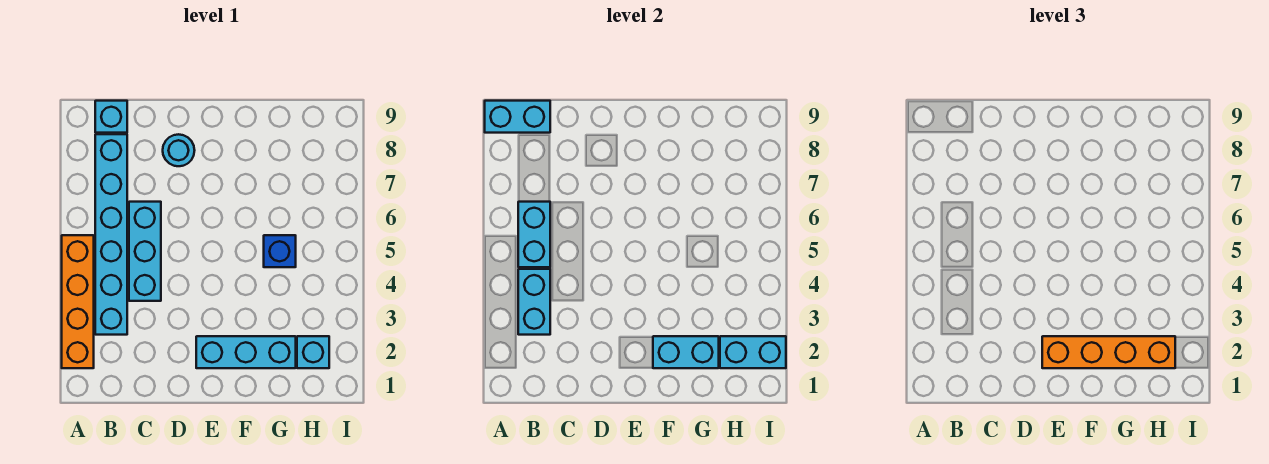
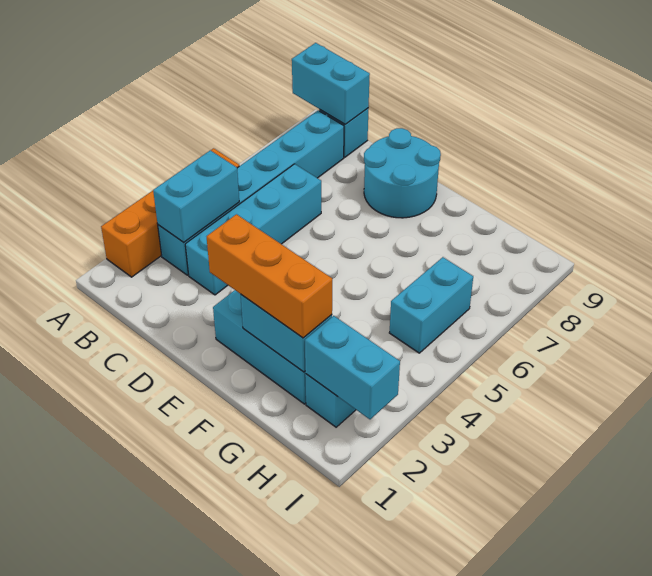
cyan 1x2 brick [518,202,550,267] -> cyan 1x2 brick moved to [389,257,473,353]
cyan 1x3 brick [129,202,161,301] -> cyan 1x4 brick [185,164,321,295]
cyan 1x1 round brick [163,134,195,166] -> cyan 2x2 round brick [364,128,441,218]
orange 1x4 brick [1042,336,1175,368] -> orange 1x3 brick [207,214,332,338]
blue 1x1 brick [264,235,296,267] -> none

